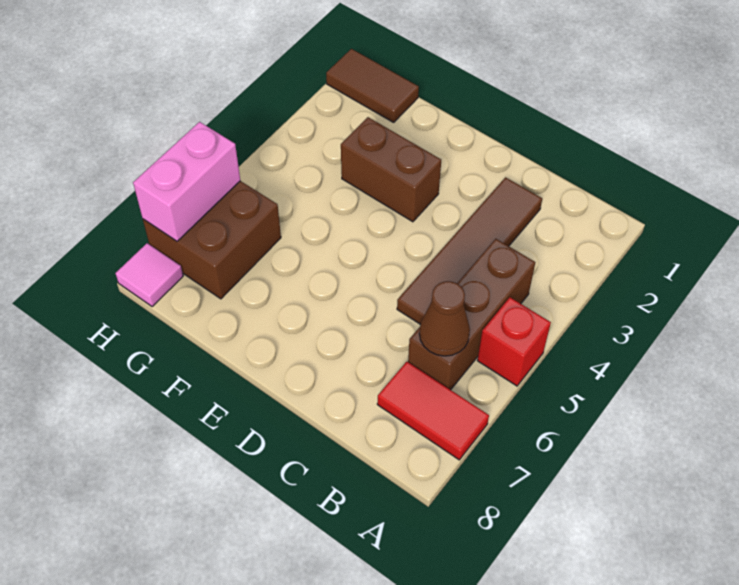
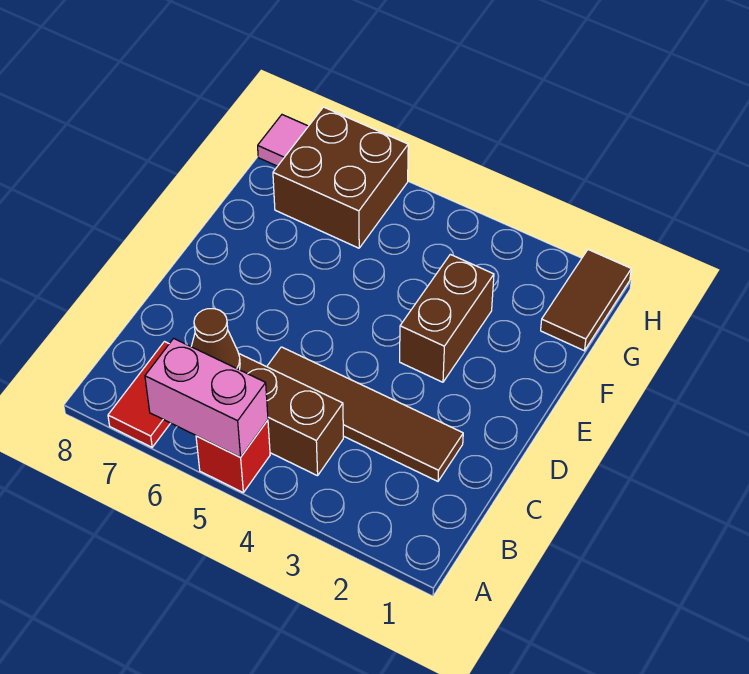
pink 1x2 brick [133,122,240,241] -> pink 1x2 brick moved to [145,338,268,457]

